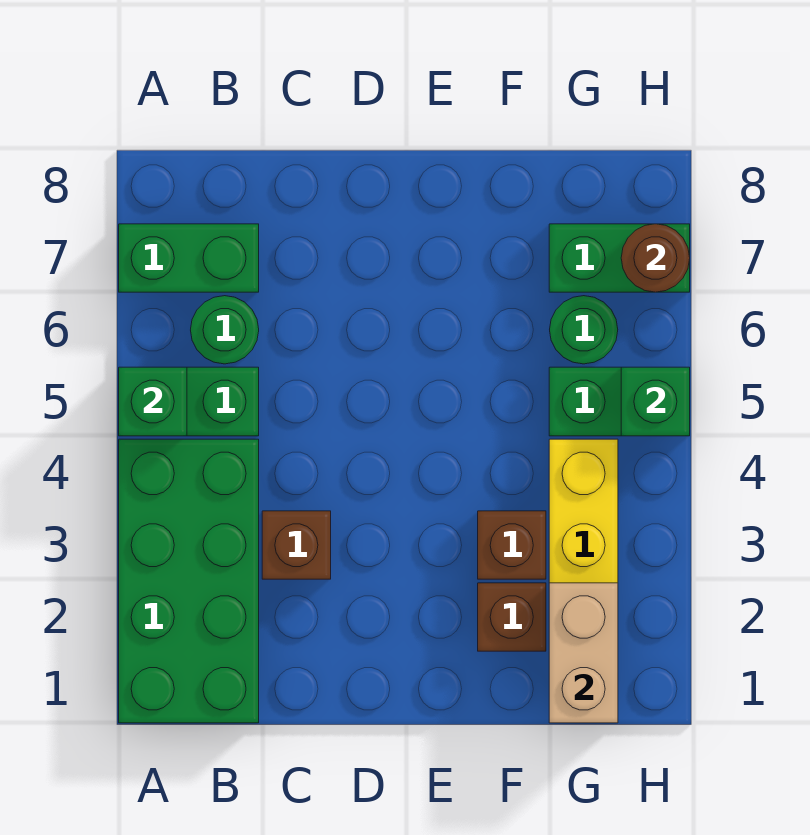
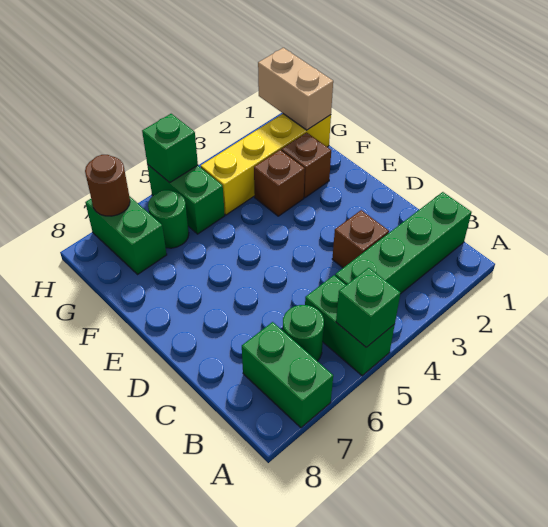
green 2x4 brick [119,439,259,723] -> green 1x4 brick [335,192,472,294]
tan 1x2 brick [549,583,618,723] -> tan 1x2 brick turned to [258,48,333,130]

